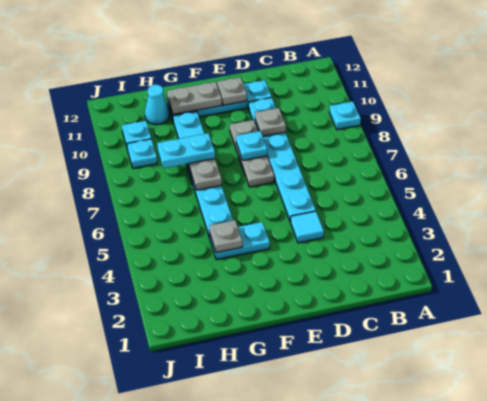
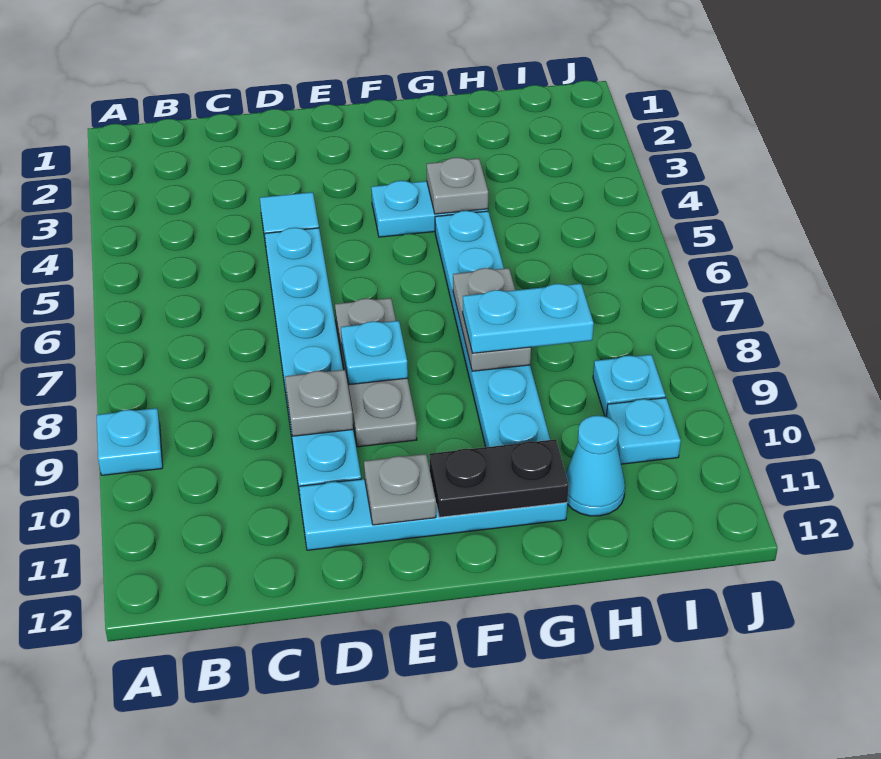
grey 1x2 plate [167,82,222,115] -> black 1x2 plate [429,439,569,517]

